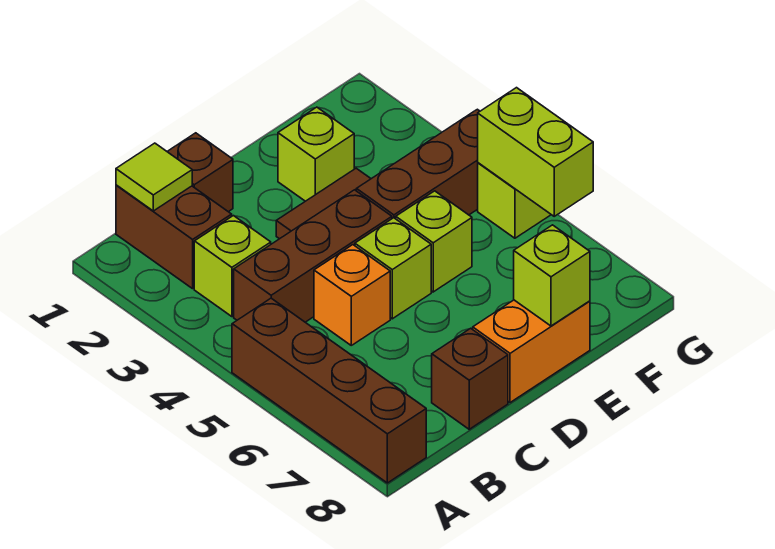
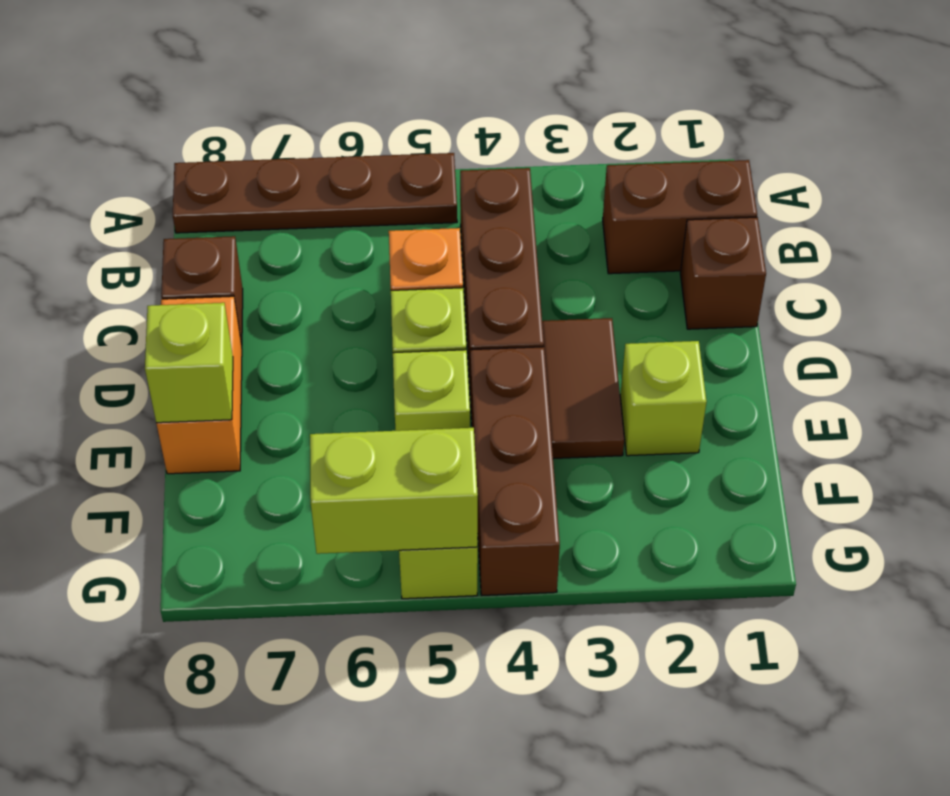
brown 1x4 brick [232,298,426,483] -> brown 1x4 plate [173,153,457,233]
lime 1x1 tile [116,143,192,211] -> none
lime 1x1 brick [194,216,271,317] -> none

